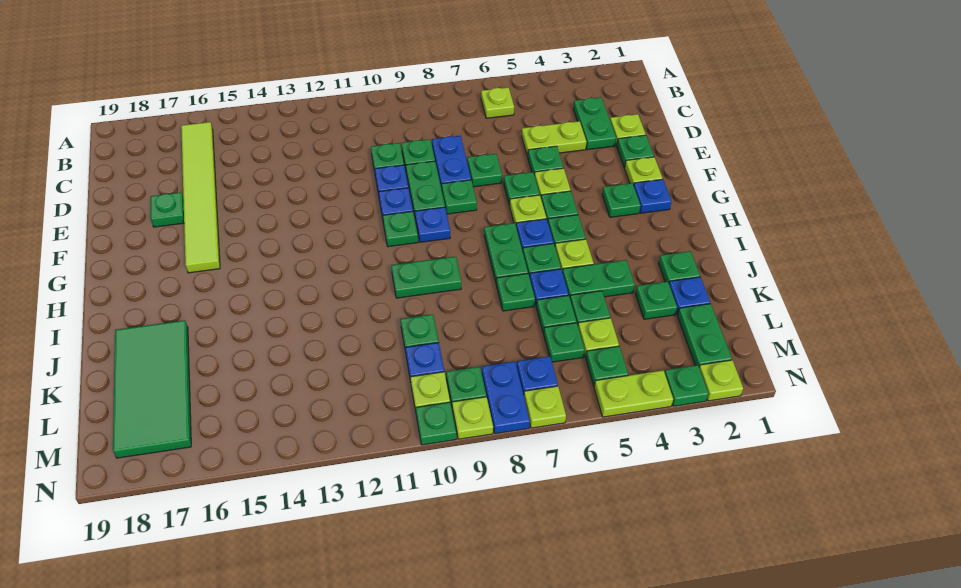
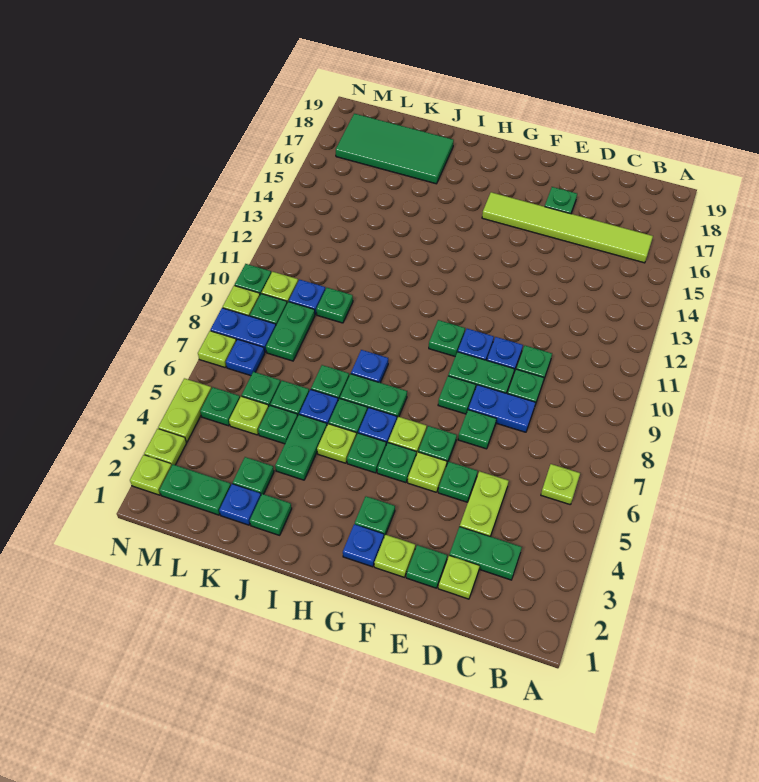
blue 1x1 plate [415,207,450,242] -> blue 1x1 plate moved to [351,350,388,383]
green 1x2 plate [391,257,461,298] -> green 1x2 plate moved to [266,302,315,361]
green 1x1 plate [665,365,708,406] -> lime 1x1 plate [144,429,186,465]

